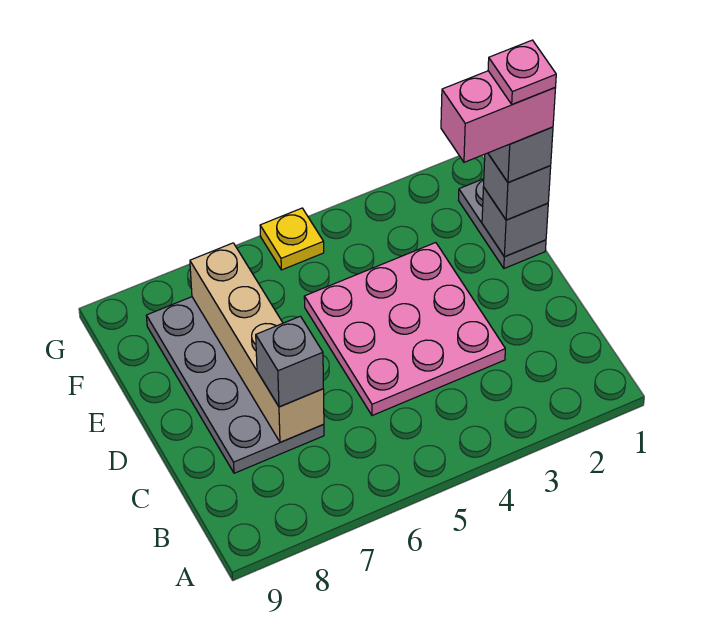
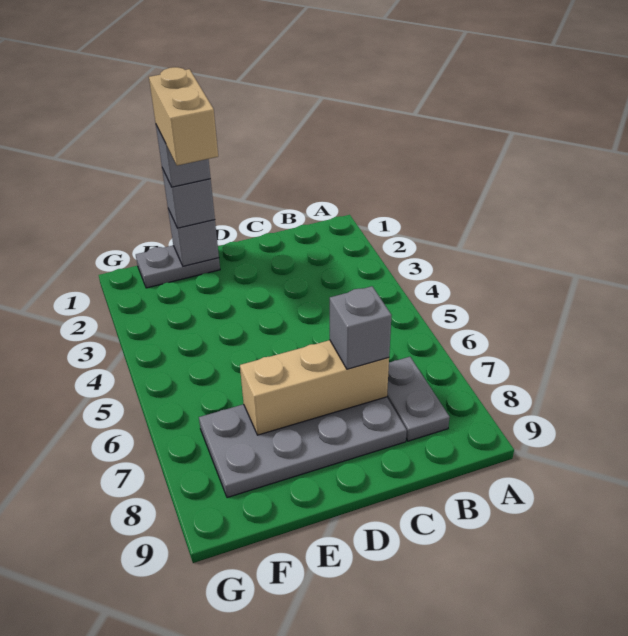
none -> grey 1x2 plate [387,357,450,441]
pink 3x3 plate [304,243,505,416] -> none
tan 1x4 brick [190,243,324,442] -> tan 1x3 brick [240,340,389,435]
pink 1x2 brick [441,71,555,162] -> tan 1x2 brick [149,67,218,166]
pink 1x1 plate [488,40,556,104] -> none
yellow 1x1 plate [260,208,324,270] -> none

